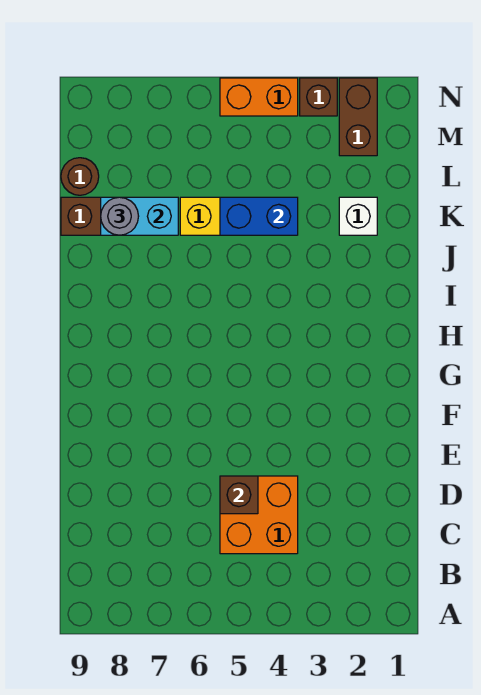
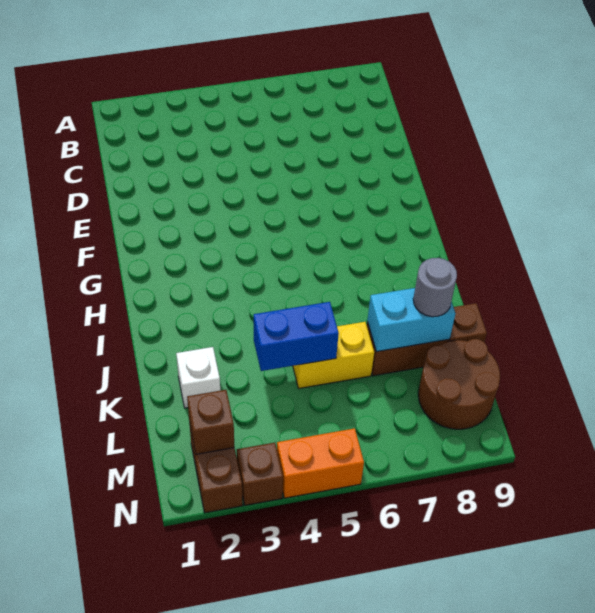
orange 2x2 brick [220,476,298,554] -> none
brown 1x1 brick [220,476,258,514] -> brown 1x1 brick moved to [187,390,234,454]
brown 1x1 round brick [61,158,99,195] -> brown 2x2 round brick [418,339,500,429]

